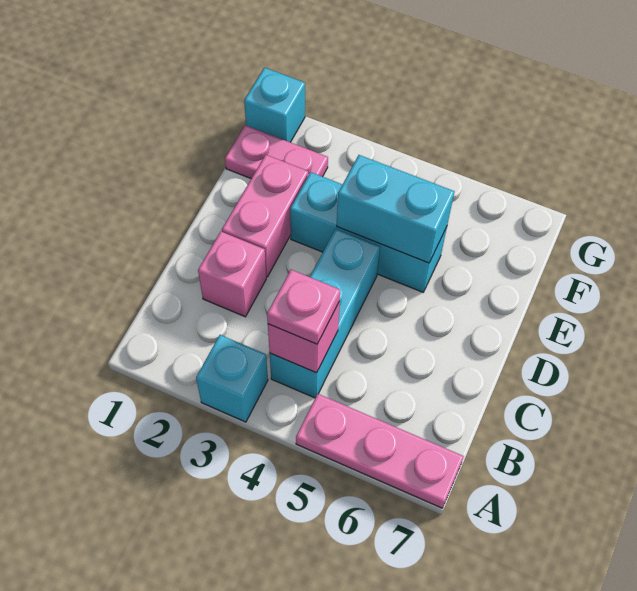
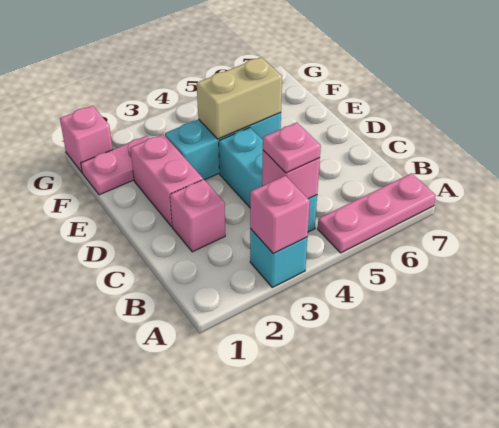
none -> pink 1x1 brick [250,176,310,254]
cyan 1x2 brick [337,155,455,263] -> tan 1x2 brick [197,57,282,139]
cyan 1x1 brick [244,68,305,142] -> pink 1x1 brick [60,106,113,172]

